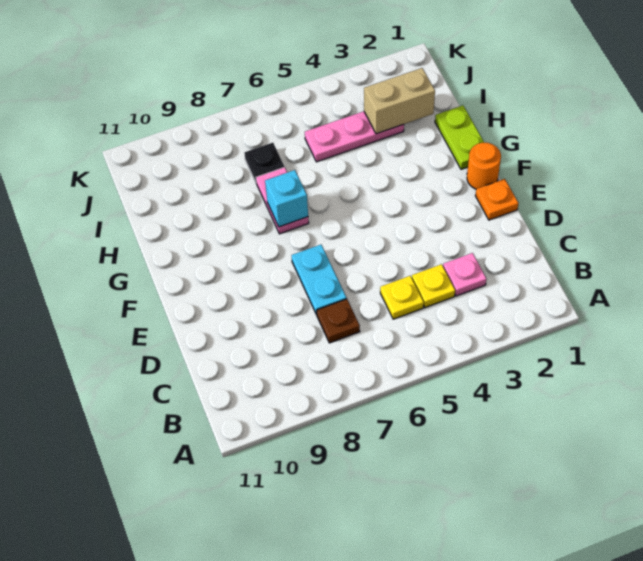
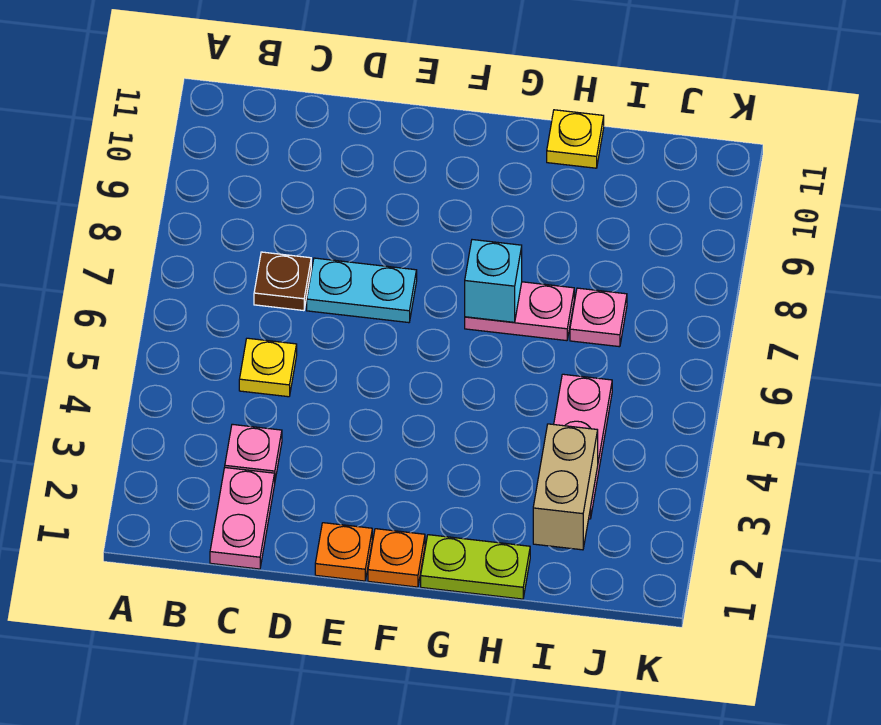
none -> pink 1x2 plate [210,468,275,569]
yellow 1x1 plate [412,264,455,308] -> yellow 1x1 plate moved to [547,110,604,168]
orange 1x1 round brick [467,143,501,189] -> orange 1x1 plate [368,529,425,587]
black 1x1 plate [244,143,284,182] -> pink 1x1 plate [570,288,627,347]

